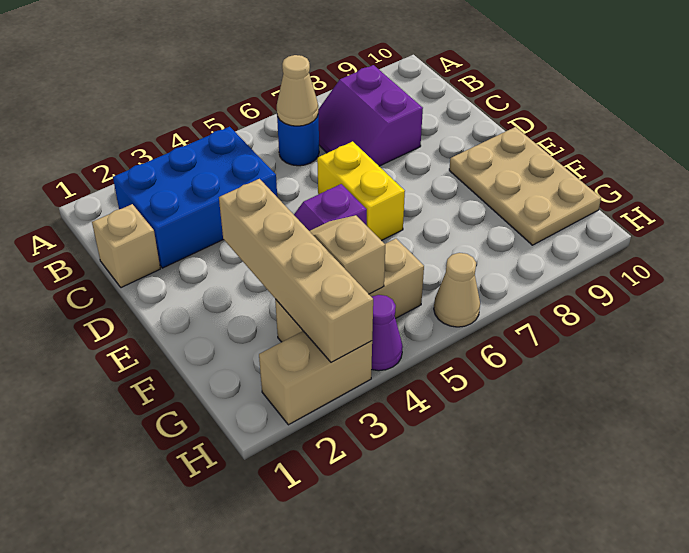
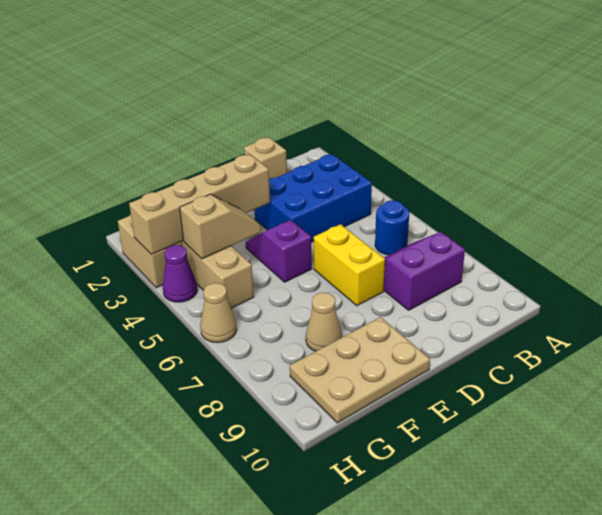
blue 2x3 brick [113,127,277,268] -> blue 2x3 brick turned to [255,154,372,242]
tan 1x1 cone [277,55,318,126] -> tan 1x1 cone moved to [306,293,342,351]
yellow 1x2 brick [317,141,405,241] -> yellow 1x2 brick turned to [314,224,385,306]

